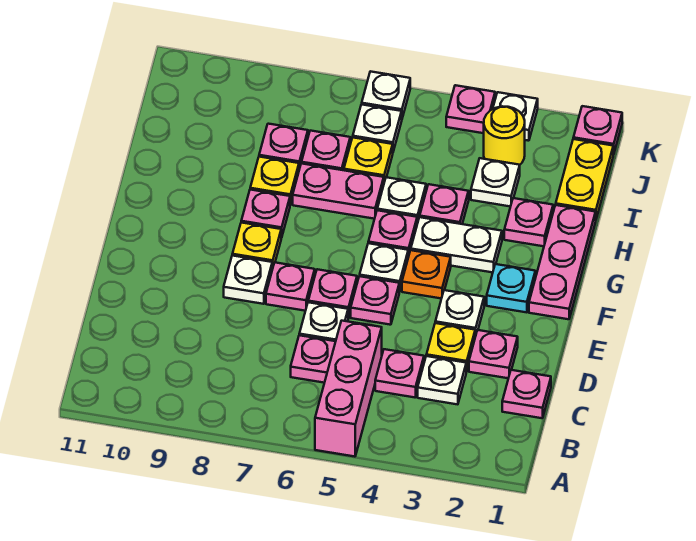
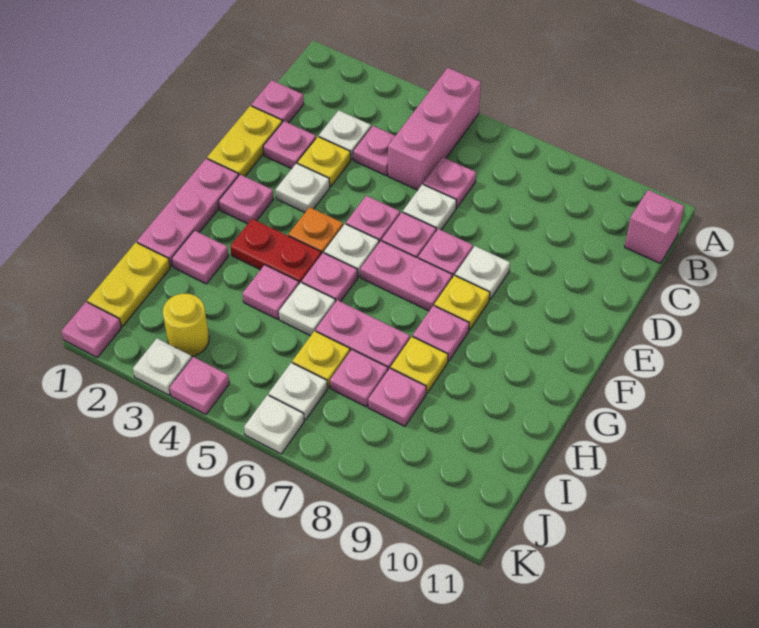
none -> pink 1x1 brick [625,190,684,263]
none -> yellow 1x2 plate [207,106,282,176]
cyan 1x1 plate [487,264,535,312] -> pink 1x1 plate [219,175,274,224]
none -> pink 1x2 plate [360,241,452,311]
white 1x2 plate [411,217,502,272] -> red 1x2 plate [230,219,321,284]
white 1x1 plate [471,158,520,207] -> none

